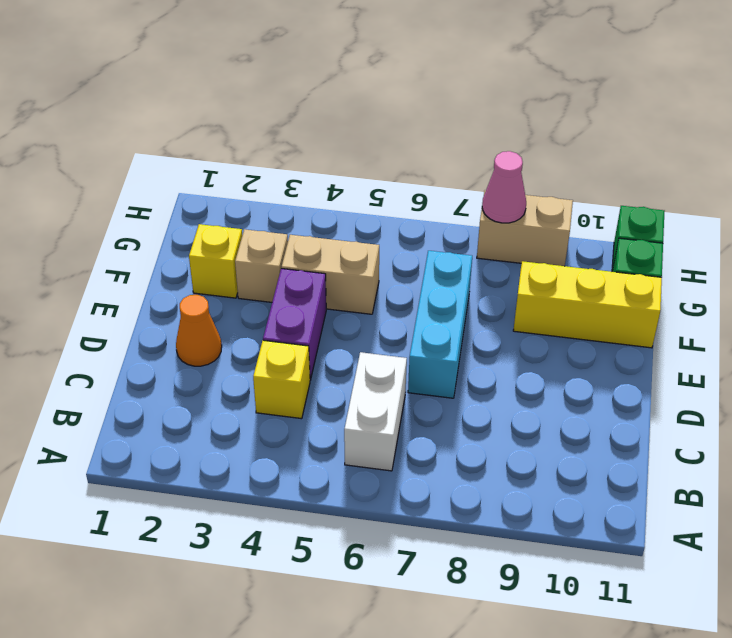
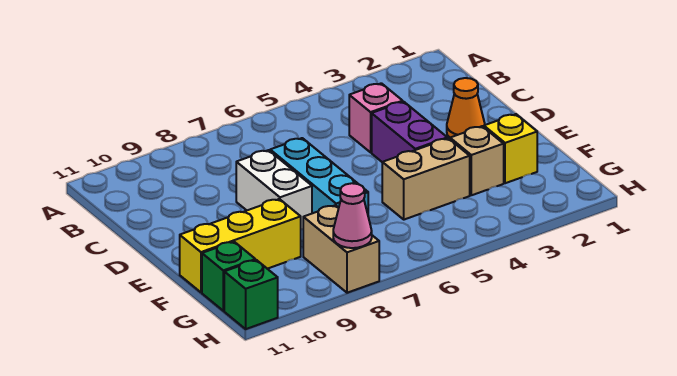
white 1x2 brick [344,352,407,471] -> white 1x2 brick moved to [236,150,312,229]
yellow 1x1 brick [253,340,310,419] -> pink 1x1 brick [349,83,403,152]
tan 1x2 brick [477,191,573,266] -> tan 1x2 brick turned to [303,205,379,293]

